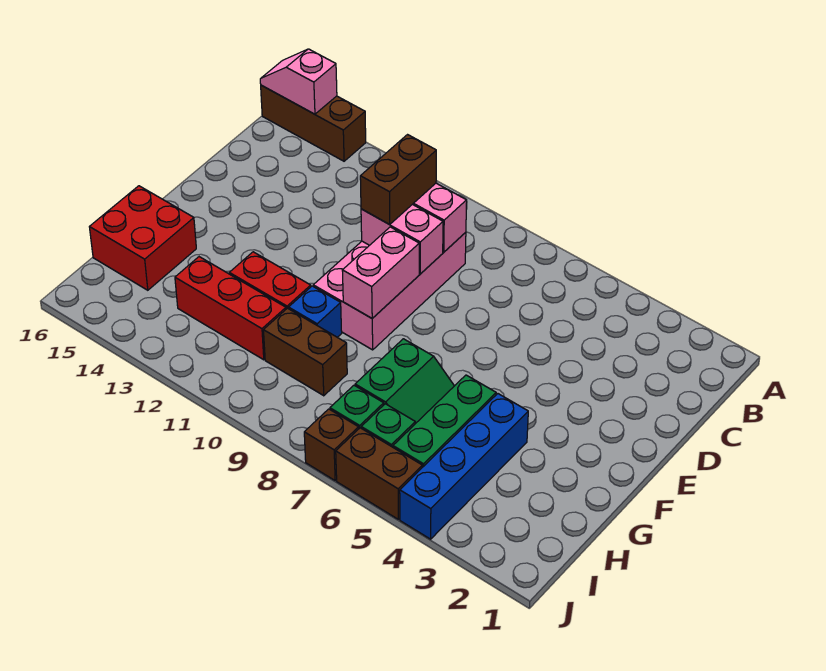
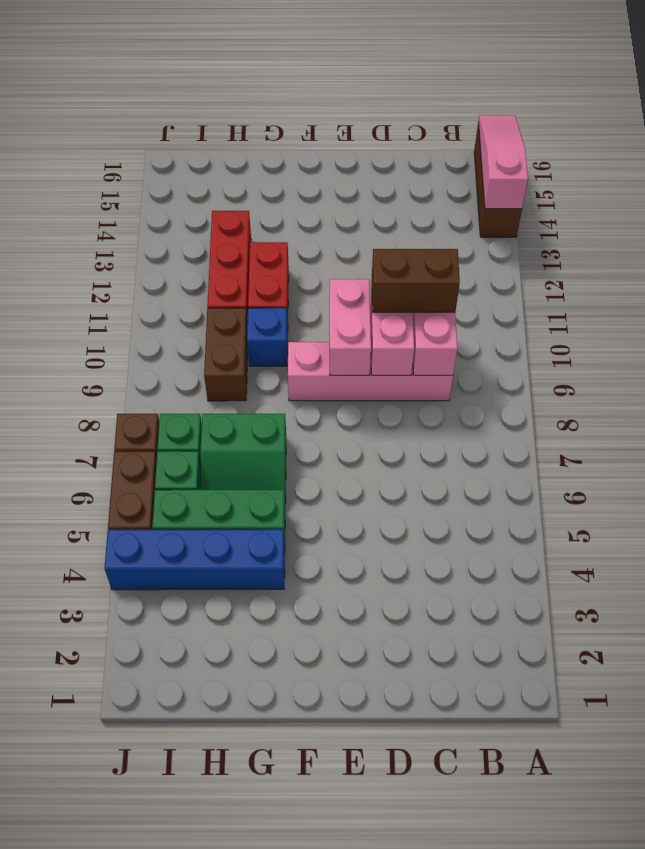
pink 1x2 slope [260,49,337,114] -> pink 1x3 slope [479,115,528,209]
pink 2x4 brick [313,232,466,350] -> pink 1x4 brick [288,342,453,401]
pink 1x2 brick [342,227,419,318] -> pink 1x2 brick turned to [329,279,371,375]
red 2x2 brick [90,186,196,290] -> none

